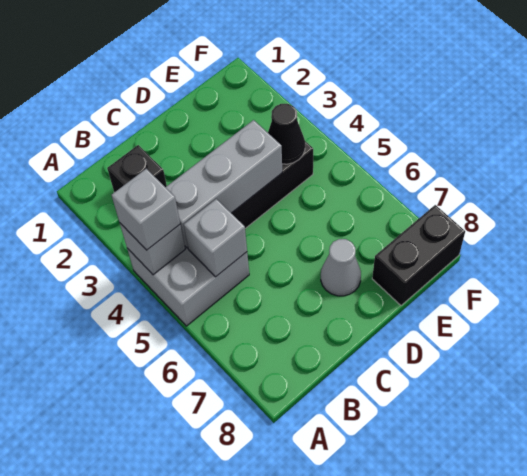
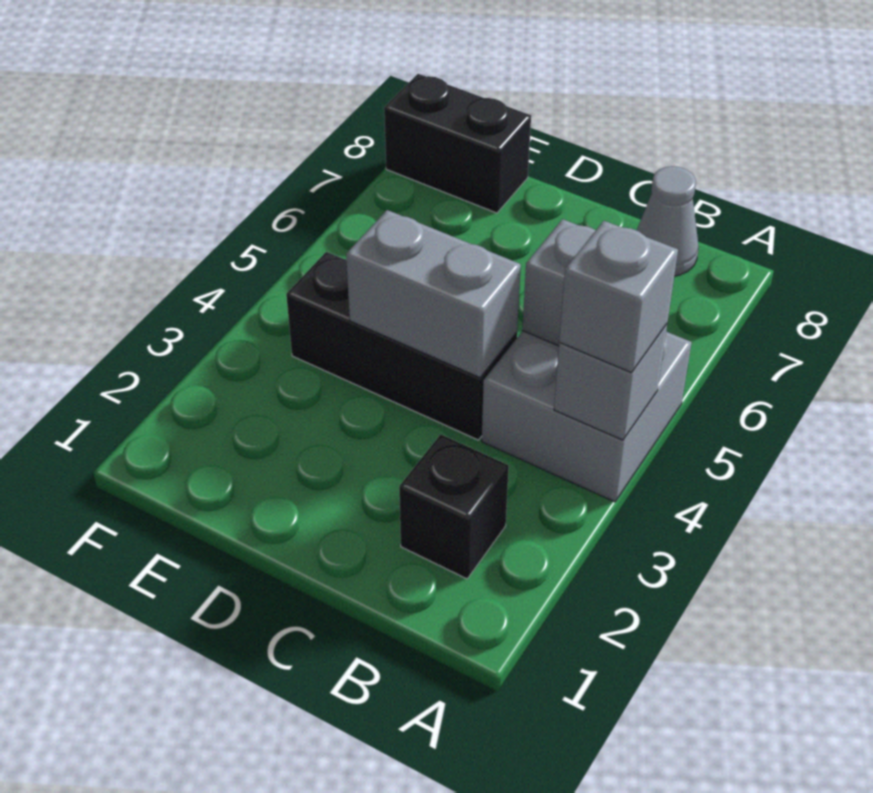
grey 1x3 brick [166,120,282,248] -> grey 1x2 brick [346,210,521,378]
grey 1x1 cone [321,239,361,296] -> grey 1x1 cone moved to [637,166,698,276]
black 1x1 cone [268,104,305,164] -> none

